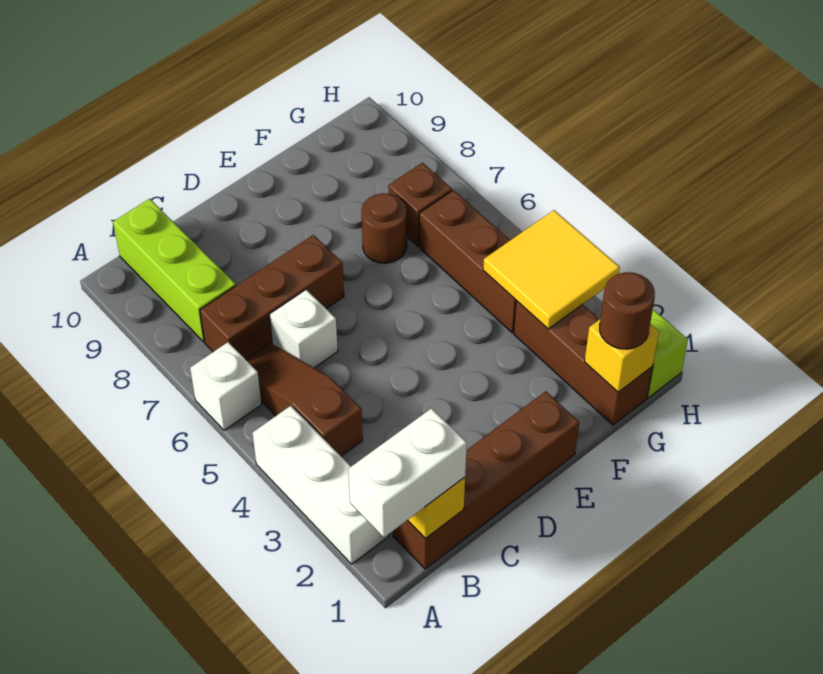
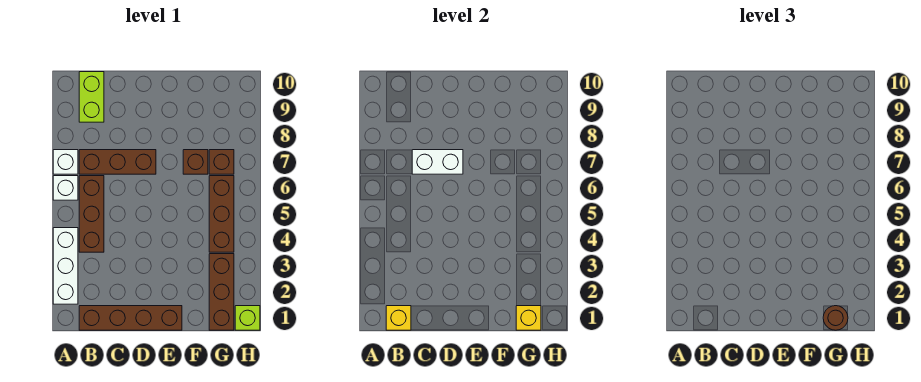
white 1x2 brick [348,408,467,537] -> white 1x2 brick moved to [412,150,463,174]
brown 1x3 slope [246,343,363,456] -> brown 1x3 brick [79,176,104,252]
lime 1x3 brick [113,199,236,342] -> lime 1x2 brick [79,72,104,122]
white 1x1 brick [269,290,338,368] -> white 1x1 brick moved to [53,150,78,174]
brown 1x1 round brick [361,193,407,263] -> brown 1x1 brick [183,150,208,174]
yellow 2x2 tile [483,210,620,329] -> none

